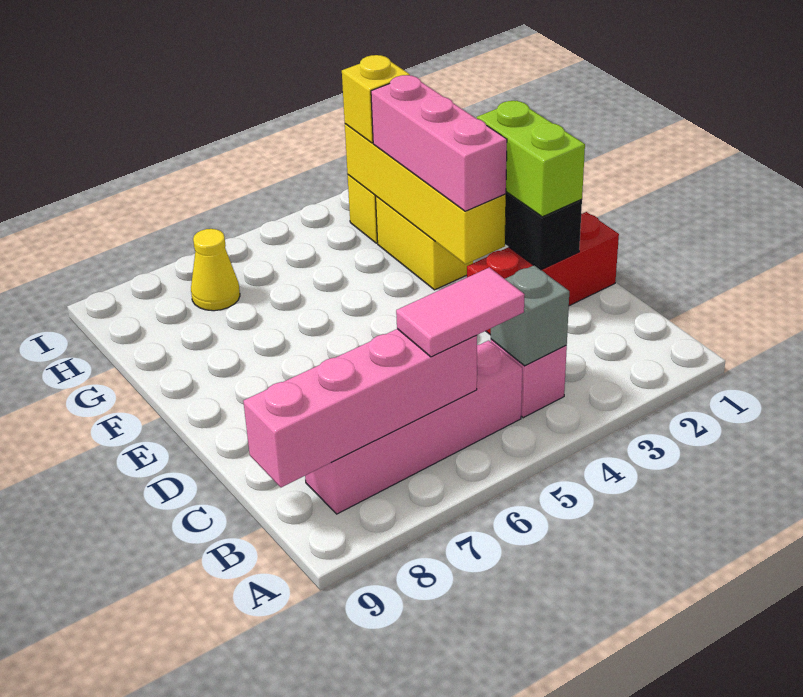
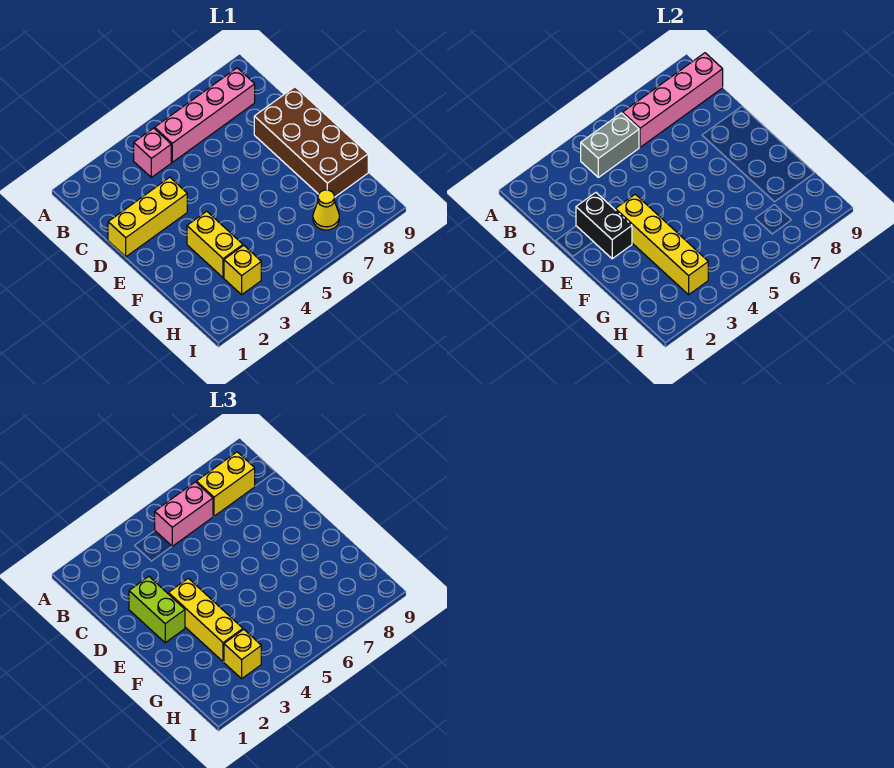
grey 1x1 brick [491,265,569,366] -> grey 1x2 brick [581,113,639,177]
pink 1x2 tile [396,267,525,357] -> pink 1x2 brick [155,482,213,546]
none -> yellow 1x2 brick [196,452,255,516]
red 1x3 brick [467,212,619,335] -> yellow 1x3 brick [108,177,187,257]
none -> brown 2x4 brick [254,87,368,197]
pink 1x3 brick [371,75,507,211] -> yellow 1x3 brick [168,578,243,662]

